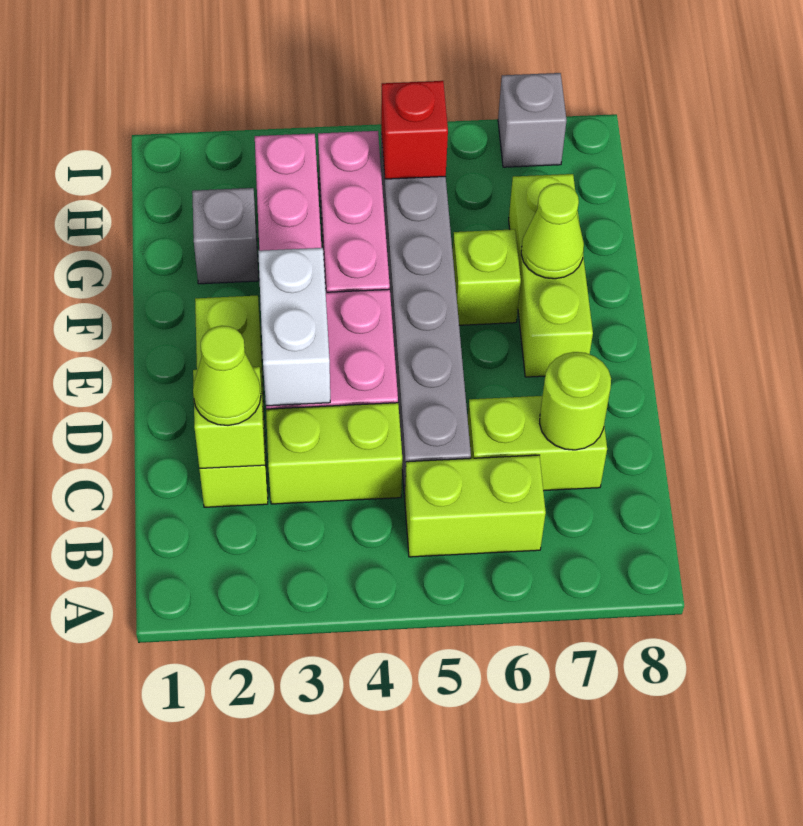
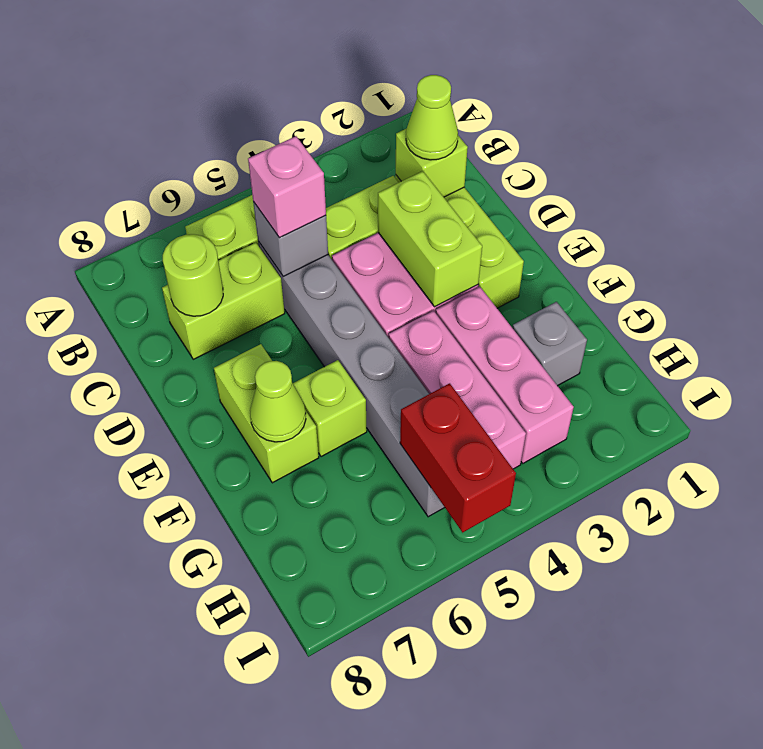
none -> pink 1x1 brick [248,136,326,238]
white 1x2 brick [258,248,330,406] -> lime 1x2 brick [378,171,482,307]
lime 1x3 brick [509,174,593,377] -> lime 1x2 brick [214,344,319,483]
red 1x1 brick [381,81,448,179] -> red 1x2 brick [400,383,516,532]
grey 1x1 brick [498,73,567,167] -> grey 1x1 brick moved to [253,202,328,277]

